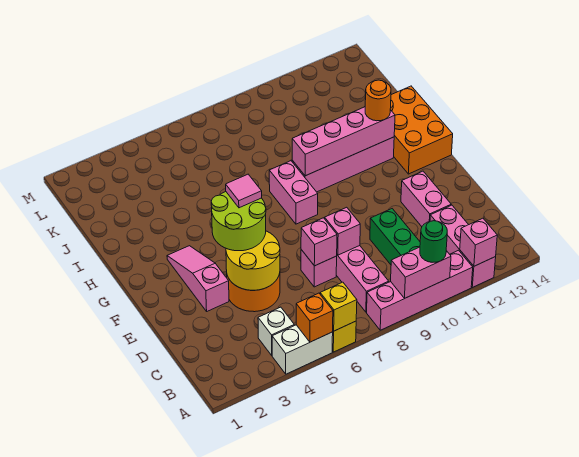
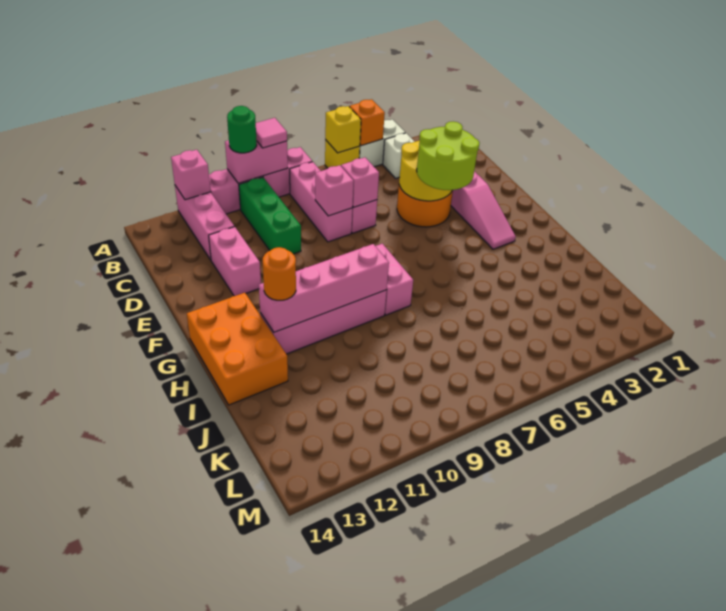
pink 1x1 tile [226,174,262,208] -> pink 1x1 tile moved to [256,118,287,148]

